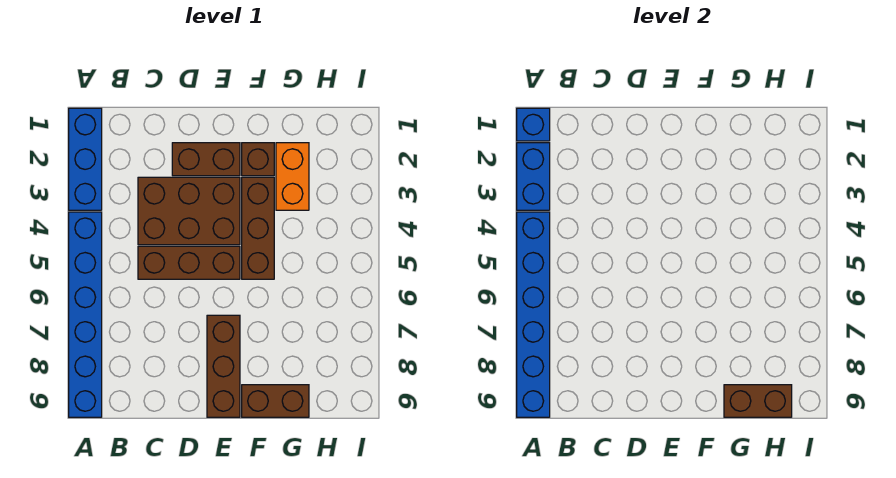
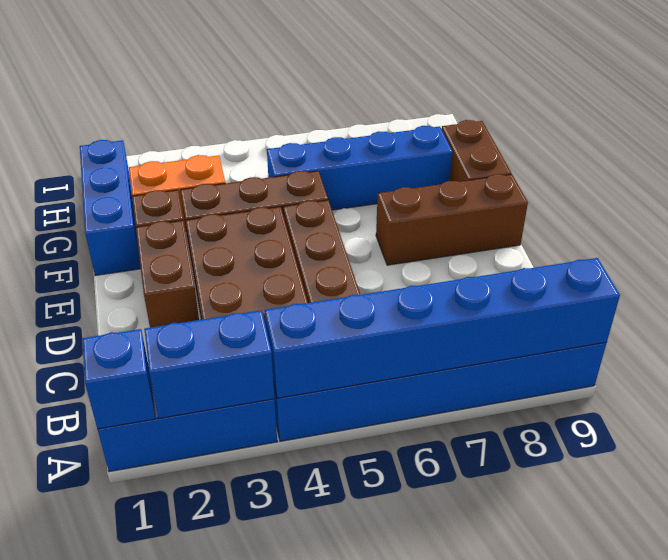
none -> blue 1x3 brick [80,140,141,276]
none -> blue 1x4 brick [267,126,453,210]
brown 1x2 brick [724,385,792,417] -> none

